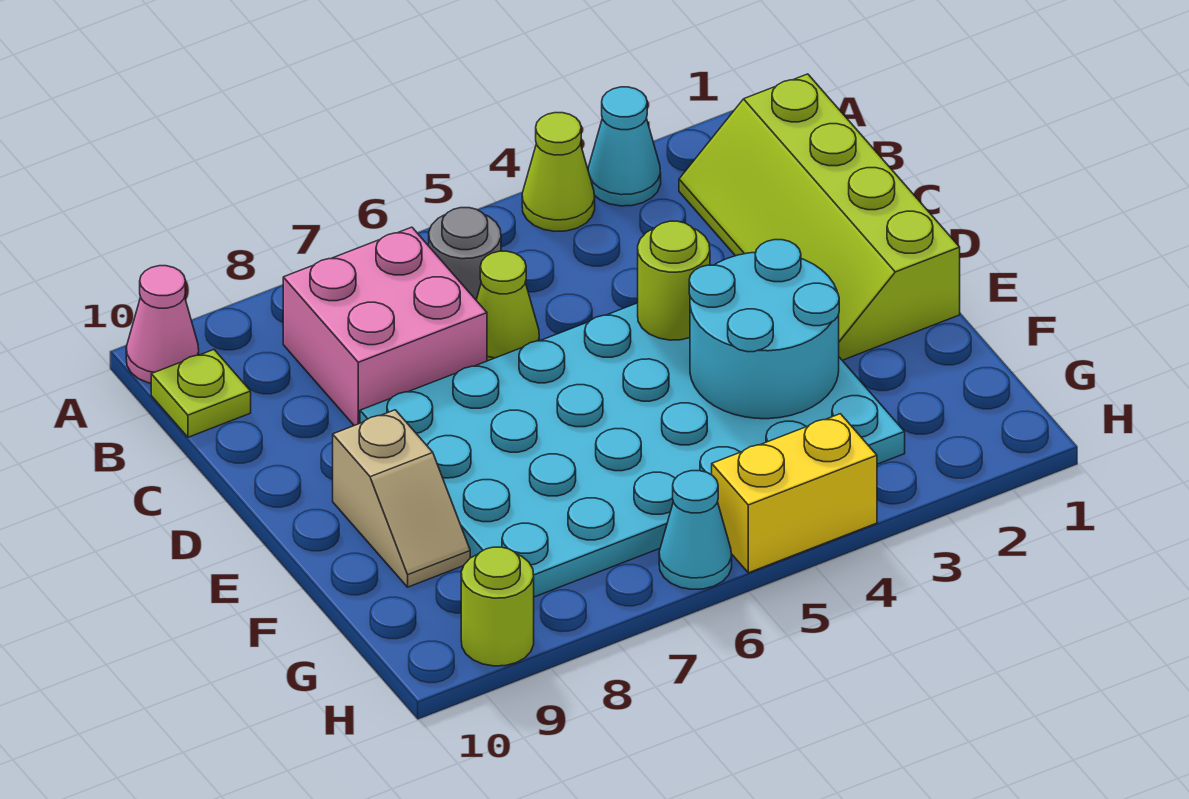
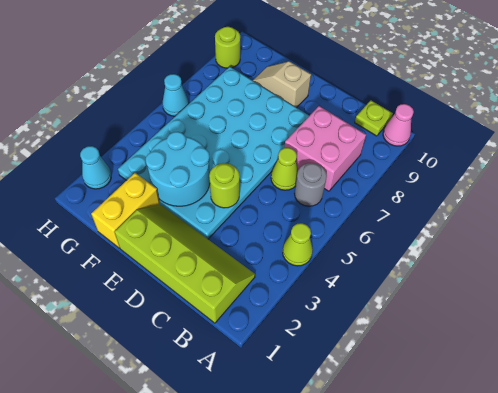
cyan 1x1 cone [588,87,661,206] -> cyan 1x1 cone moved to [80,146,111,189]
yellow 1x2 brick [712,414,877,573] -> yellow 1x2 brick moved to [91,173,160,248]

